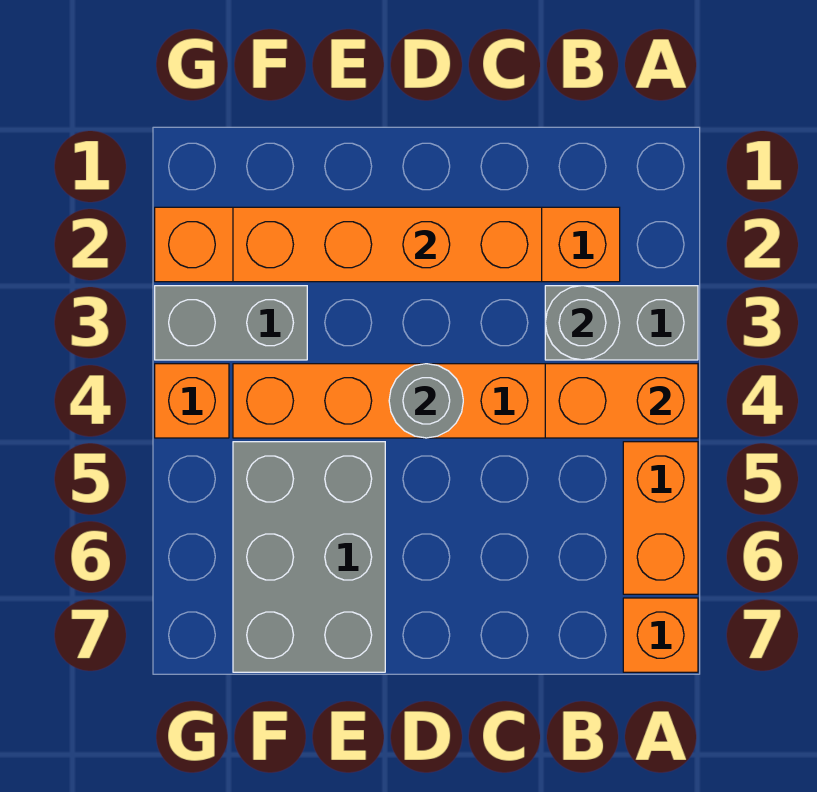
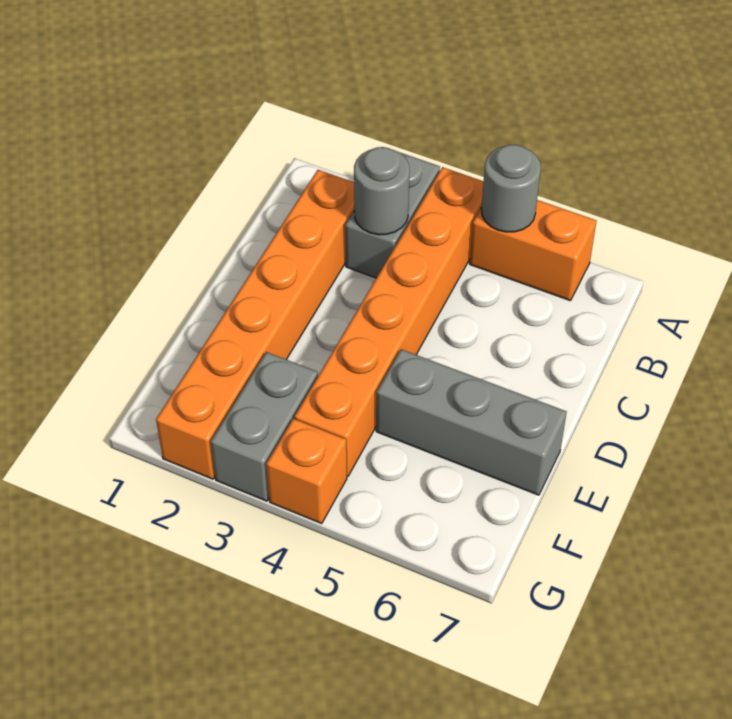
orange 1x2 brick [545,364,698,438] -> none
orange 1x1 brick [623,598,698,672] -> none
orange 1x4 brick [233,207,542,282] -> none
grey 1x1 round brick [389,364,463,438] -> grey 1x1 round brick moved to [481,145,541,232]
grey 2x3 brick [233,442,385,672] -> grey 1x3 brick [376,349,566,495]

